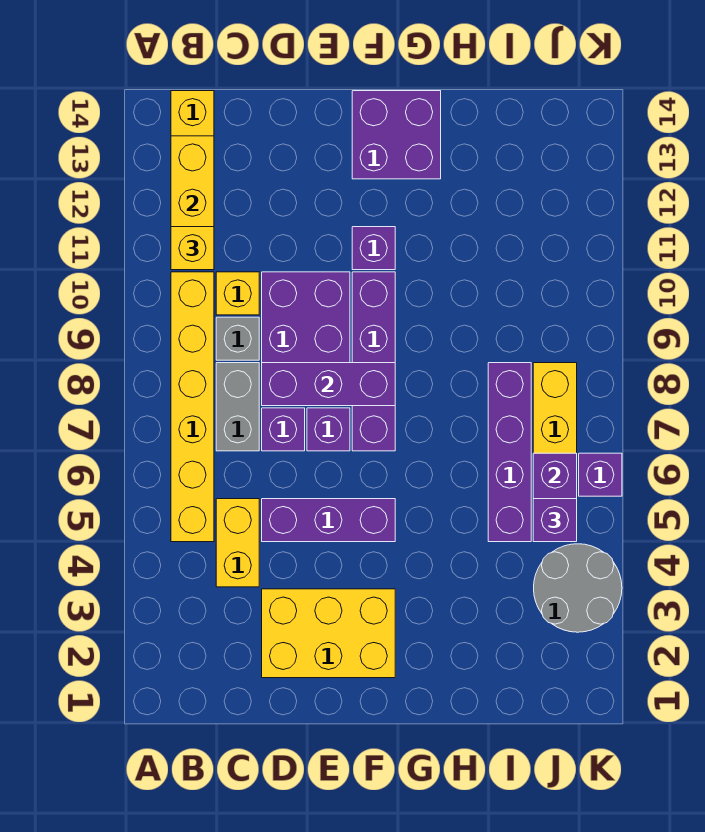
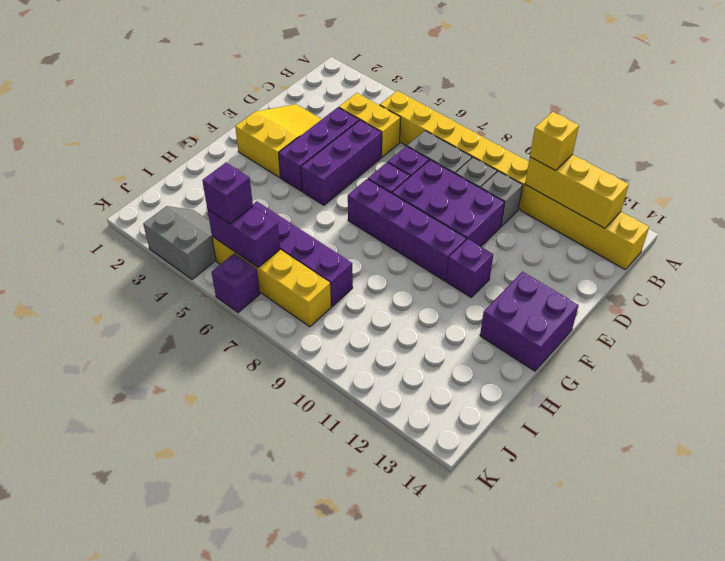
yellow 1x1 brick [216,272,259,315] -> grey 1x1 brick [481,171,523,227]
yellow 2x3 brick [262,589,395,678] -> yellow 2x3 slope [235,104,322,178]
purple 1x3 brick [262,363,395,406] -> purple 1x3 brick moved to [279,107,359,191]
grey 2x2 round brick [534,544,622,632] -> grey 2x2 slope [143,206,216,279]

